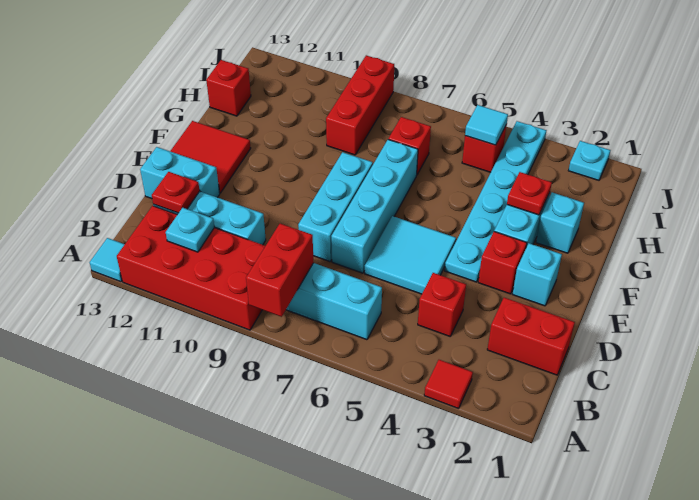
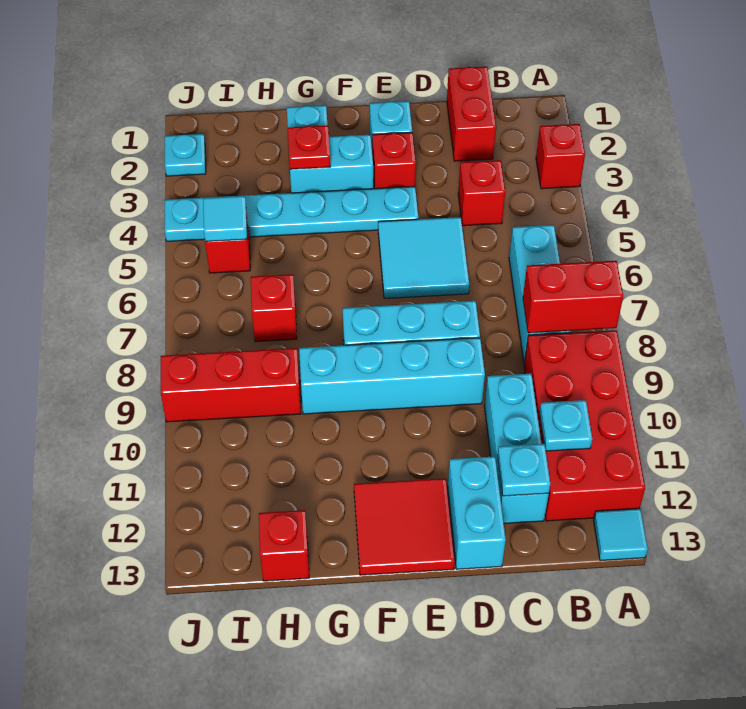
red 1x1 tile [424,360,473,409] -> red 1x1 brick [536,124,585,189]
red 1x1 plate [152,172,200,213] -> cyan 1x1 plate [498,444,550,496]
cyan 1x4 brick [331,140,418,273] -> cyan 1x4 brick moved to [299,338,485,414]

